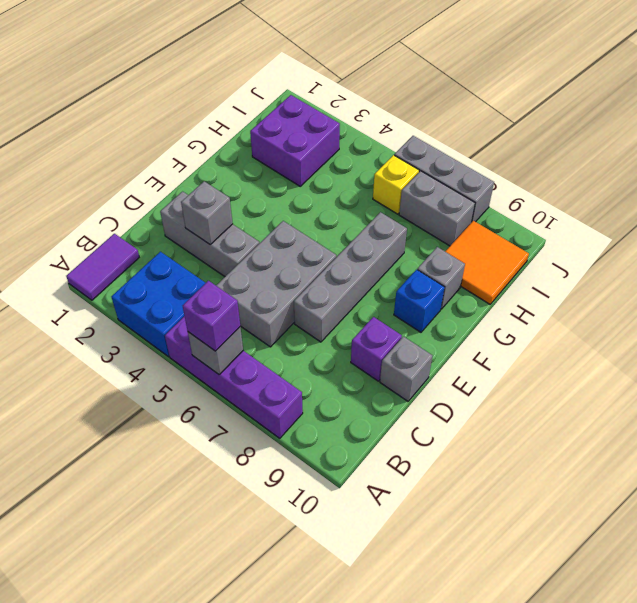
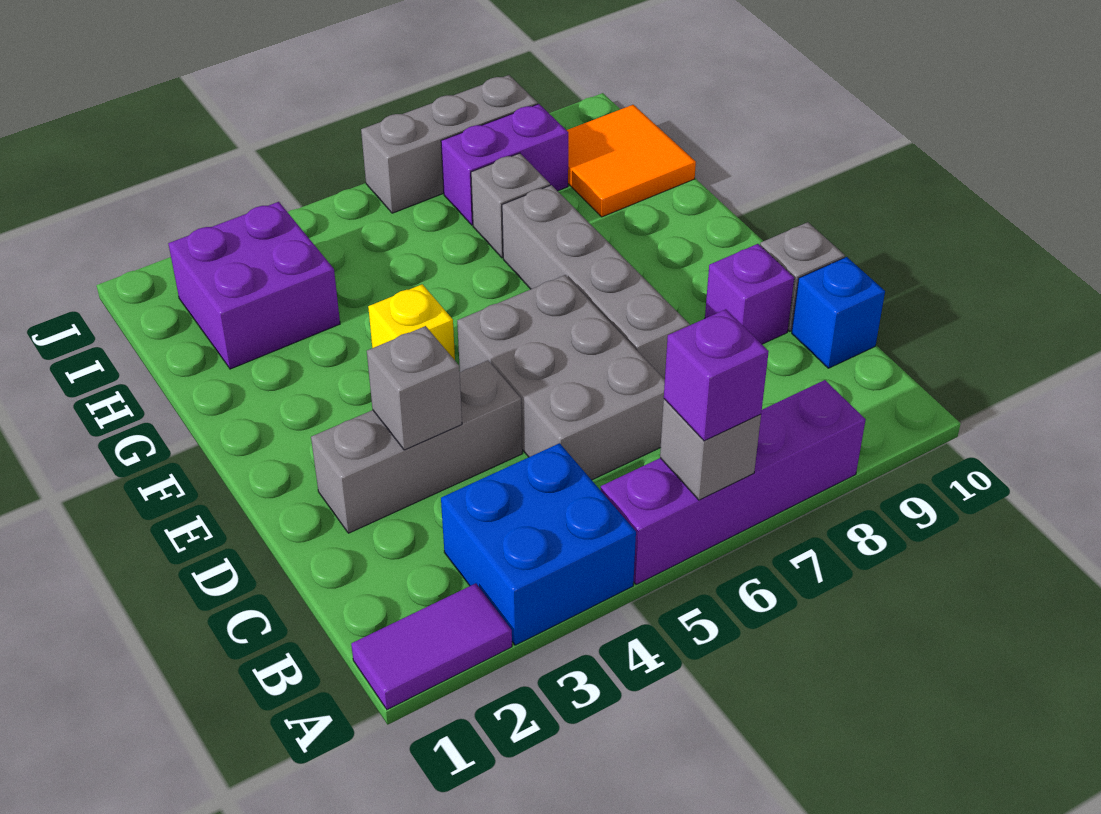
purple 1x2 tile [66,234,139,300] -> purple 1x2 tile turned to [351,583,512,710]
blue 1x1 brick [394,270,445,332] -> blue 1x1 brick moved to [792,257,885,368]
grey 1x1 brick [417,247,465,309] -> grey 1x1 brick moved to [471,153,550,258]
yellow 1x1 brick [373,155,419,214] -> yellow 1x1 brick moved to [368,284,455,360]
grey 1x2 brick [399,171,475,246] -> purple 1x2 brick [441,104,568,225]

